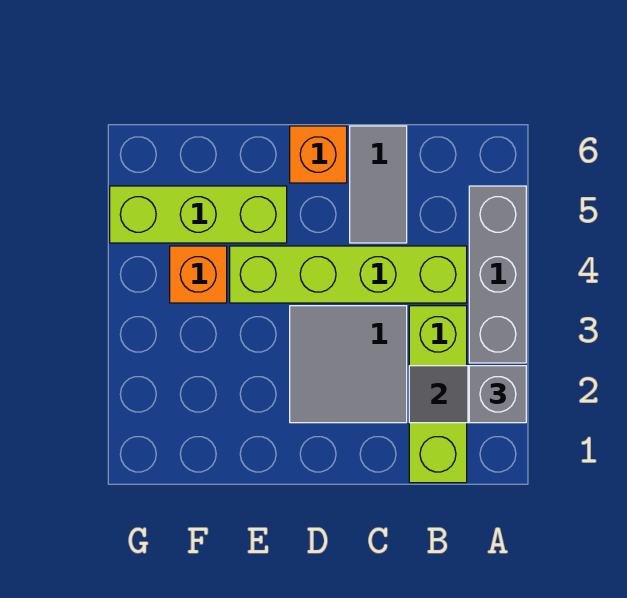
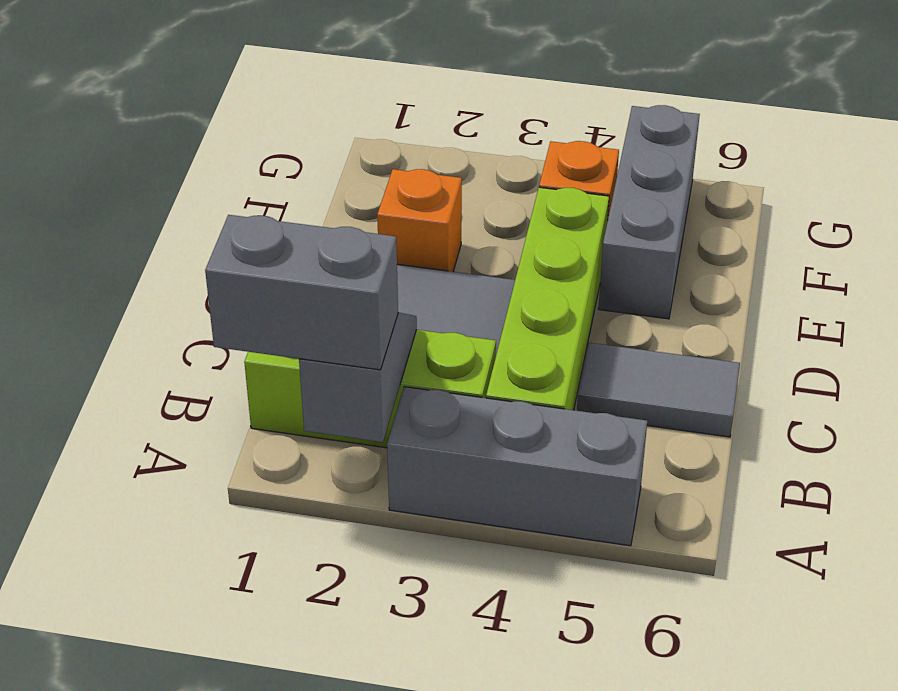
grey 1x1 brick [469,366,526,423] -> grey 1x2 brick [205,215,398,370]
orange 1x1 brick [290,126,347,183] -> orange 1x1 brick moved to [377,169,462,272]
lime 1x3 brick [110,186,287,243] -> grey 1x3 brick [598,105,700,319]

